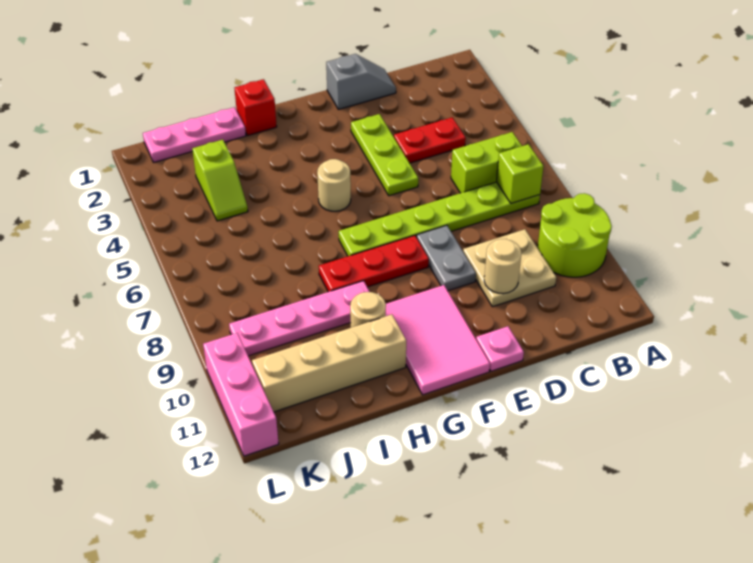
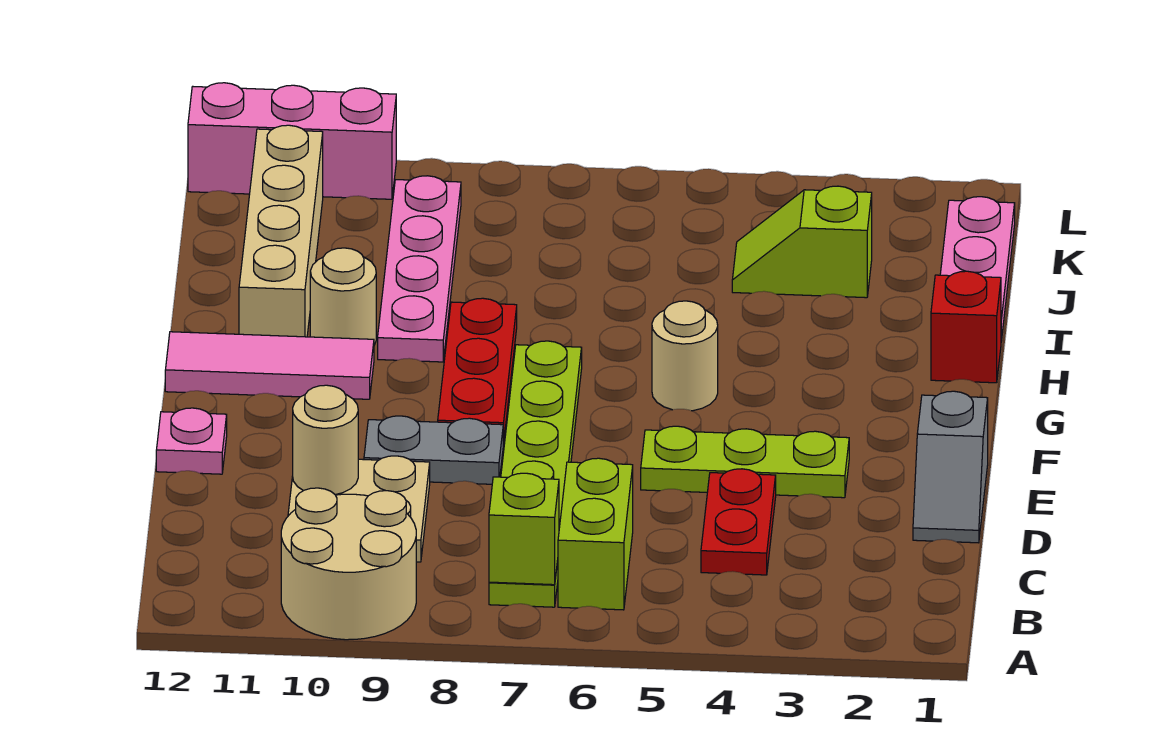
lime 2x2 round brick [538,193,612,277] -> tan 2x2 round brick [281,488,416,640]
pink 2x3 tile [386,285,490,395] -> pink 1x3 tile [165,332,374,399]

